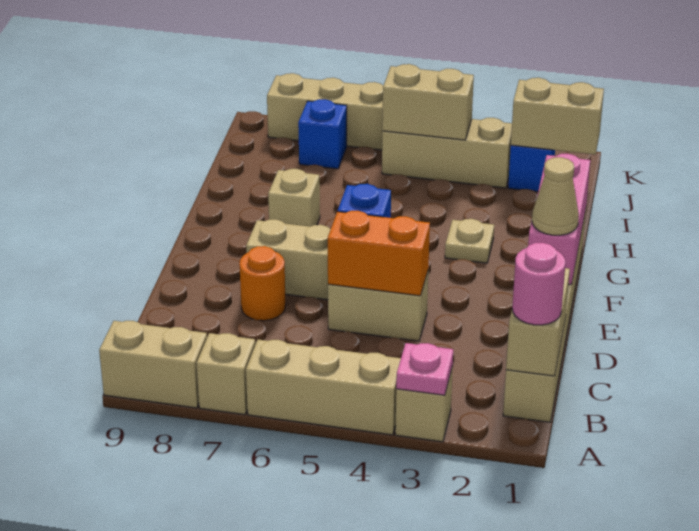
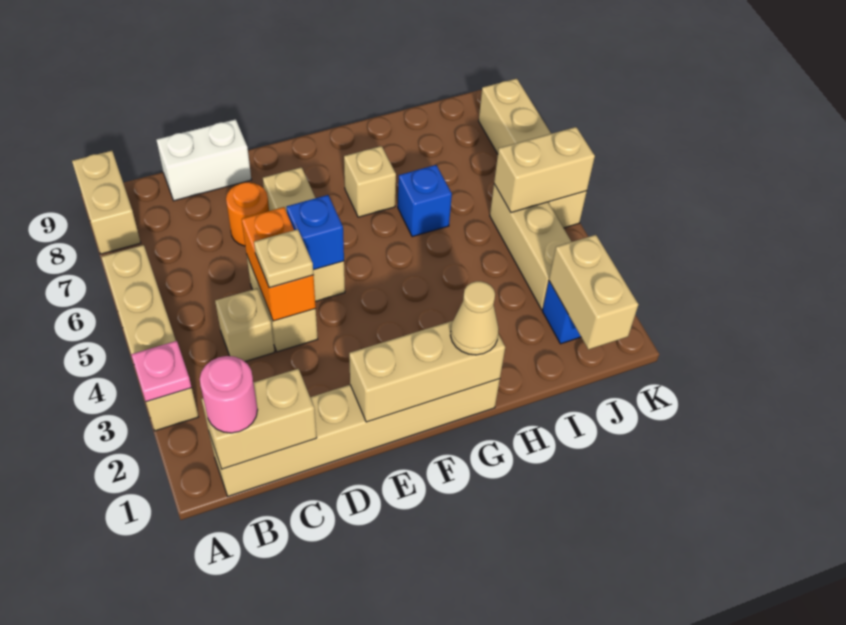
tan 1x1 brick [197,333,255,415] -> tan 1x1 brick moved to [215,288,275,361]
none -> white 1x2 brick [157,119,251,201]
pink 1x3 brick [528,154,590,285] -> tan 1x3 brick [349,321,505,422]
tan 1x1 cone [532,157,579,235] -> tan 1x1 cone moved to [450,281,499,355]
tan 1x1 plate [445,219,494,263] -> tan 1x1 plate moved to [254,229,313,288]
tan 1x2 brick [382,64,474,140] -> tan 1x2 brick turned to [494,127,595,212]
blue 1x1 brick [298,99,347,169] -> blue 1x1 brick moved to [398,165,452,237]

